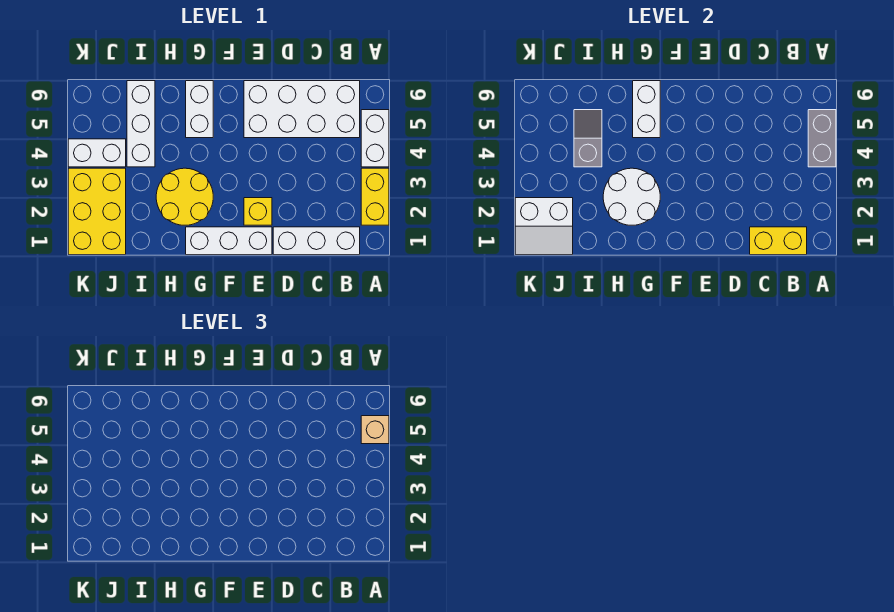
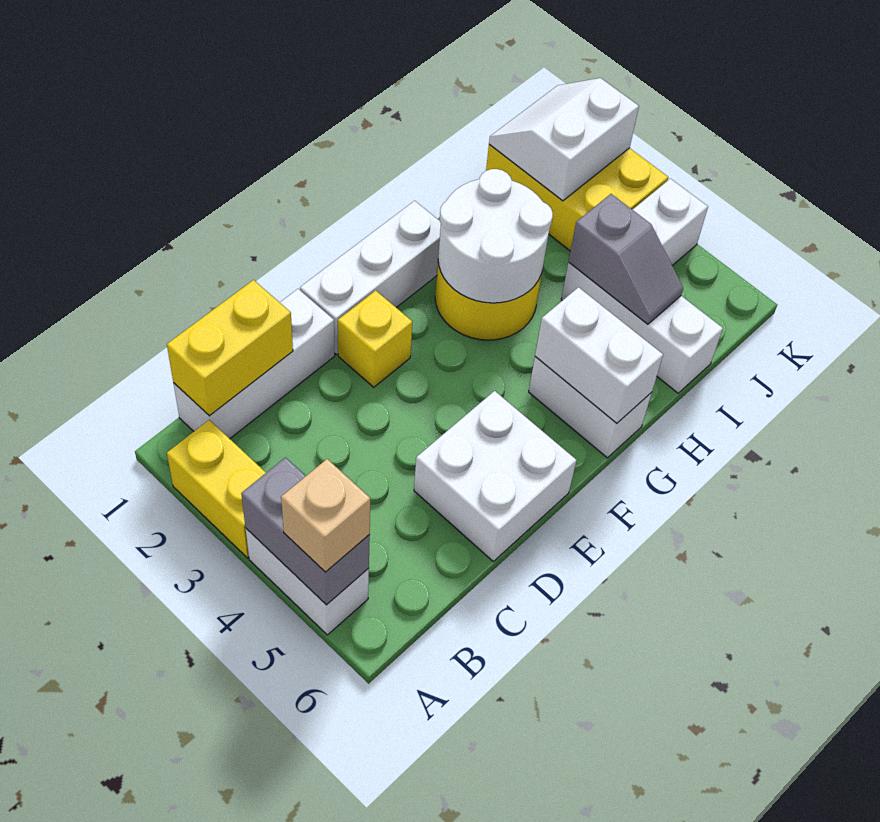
white 2x4 brick [244,81,360,138] -> white 2x2 brick [414,391,577,561]

